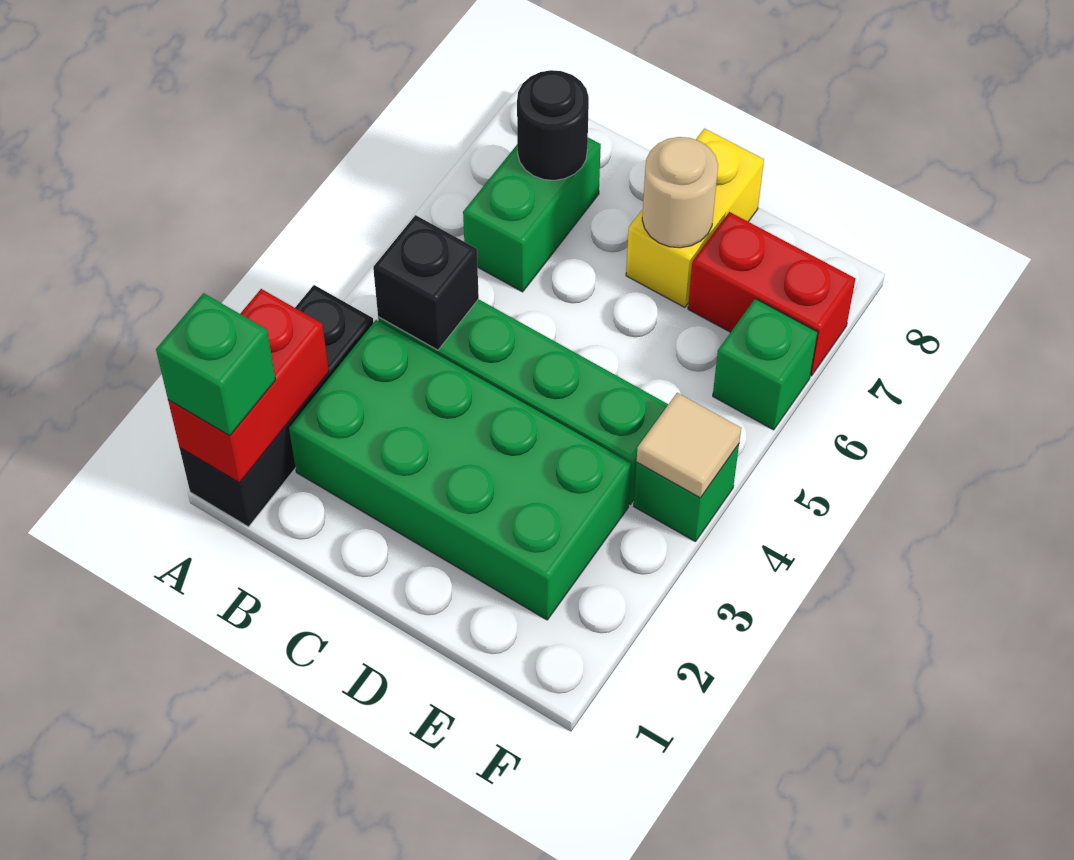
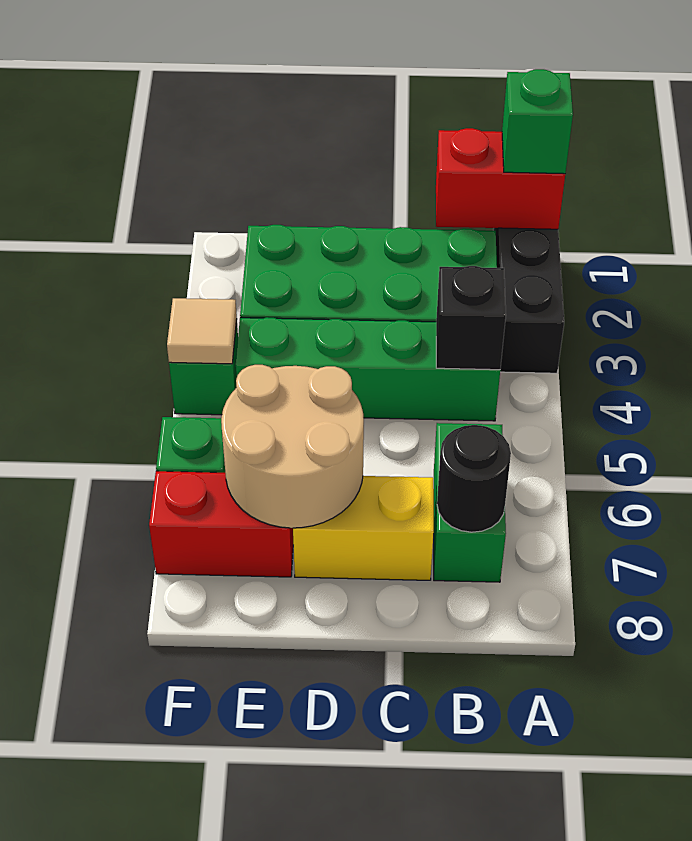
red 1x2 brick [168,289,329,483] -> red 1x2 brick turned to [436,128,565,229]
yellow 1x2 brick [626,129,764,307] -> yellow 1x2 brick turned to [293,476,434,580]
tan 1x1 round brick [642,137,718,248] -> tan 2x2 round brick [221,365,364,528]

